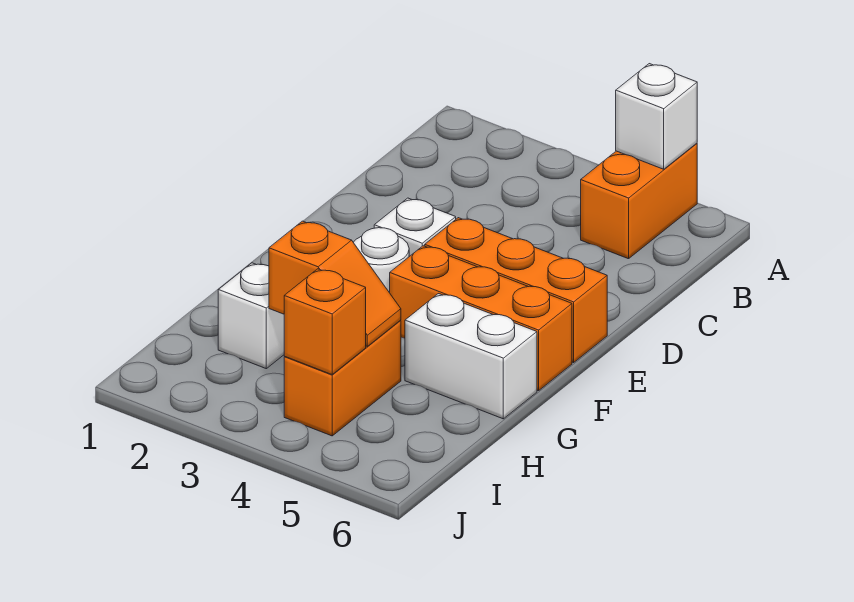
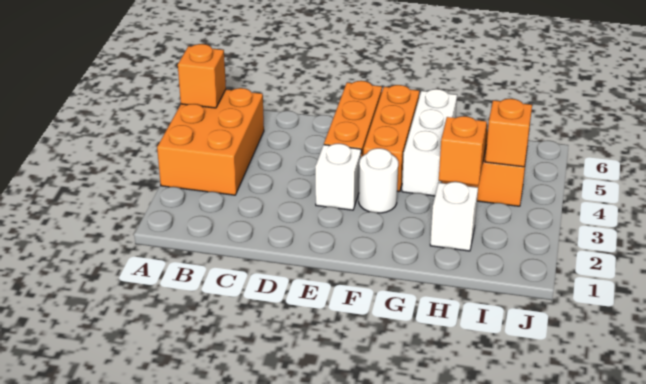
orange 1x2 brick [581,143,697,259] -> orange 2x3 brick [157,88,264,195]
white 1x1 brick [616,64,697,169] -> orange 1x1 brick [178,44,226,108]
white 1x2 brick [405,294,537,419] -> white 1x3 brick [402,89,457,196]

